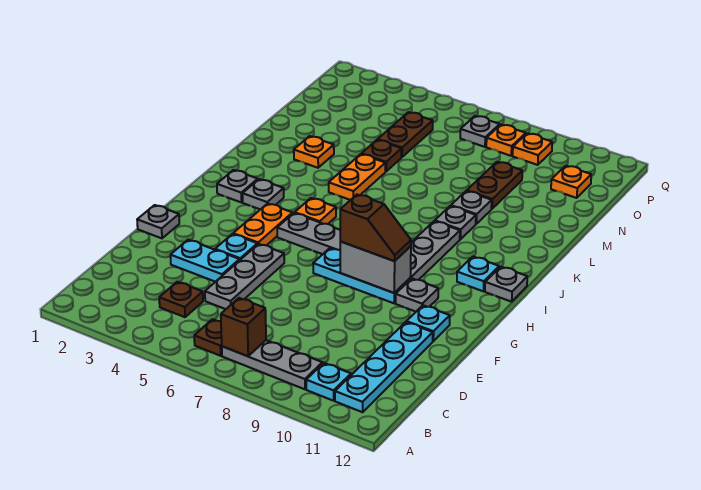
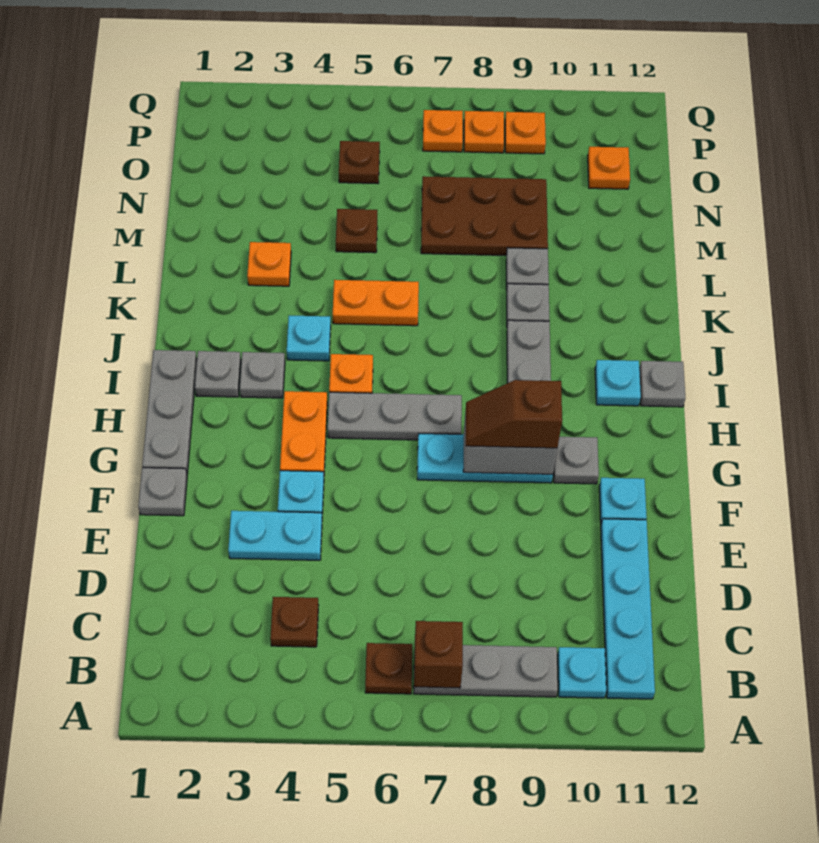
grey 1x3 plate [205,244,284,309] -> grey 1x3 plate moved to [142,350,197,474]
brown 1x2 slope [340,195,411,261] -> brown 1x2 slope turned to [466,380,562,448]
none -> cyan 1x1 plate [287,316,331,361]
orange 1x2 plate [329,154,385,200] -> orange 1x2 plate turned to [333,280,419,326]
brown 1x2 plate [467,162,522,209] -> brown 2x3 plate [421,176,548,255]
brown 1x2 plate [378,112,433,157] -> brown 1x1 plate [339,141,380,184]
grey 1x1 plate [460,116,500,147] -> orange 1x1 plate [423,110,463,152]

